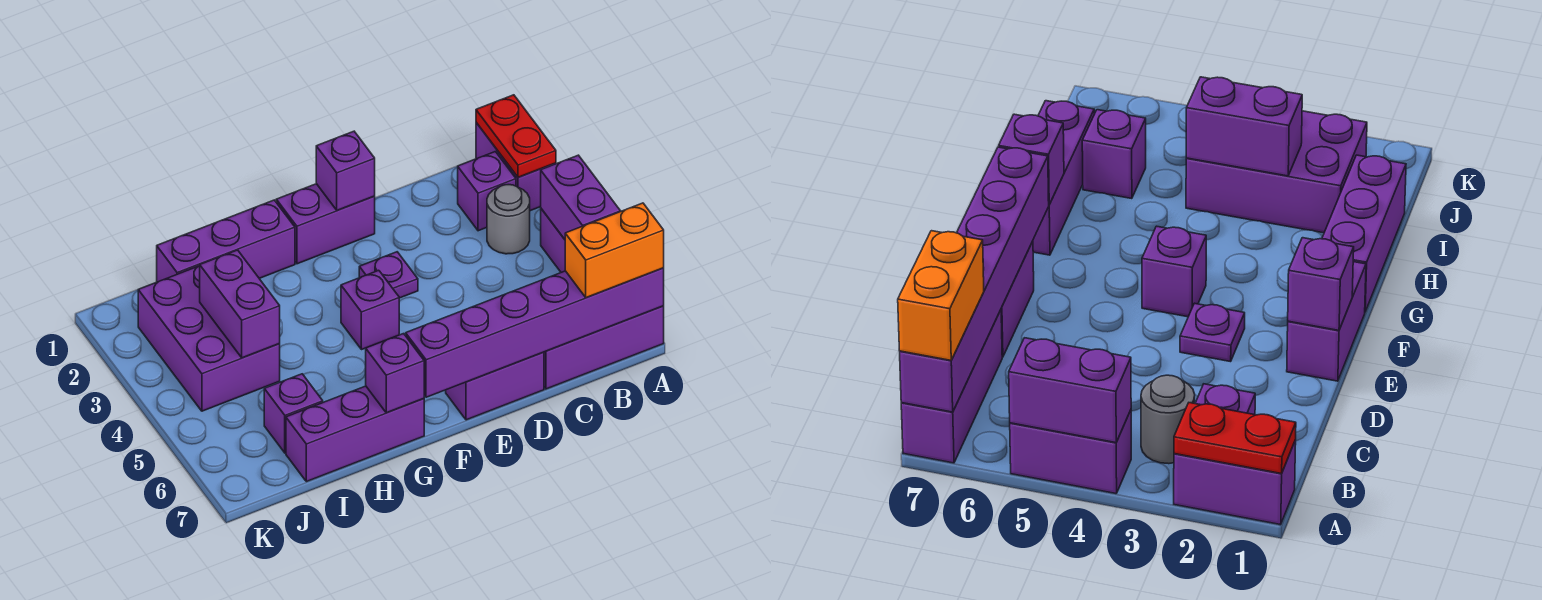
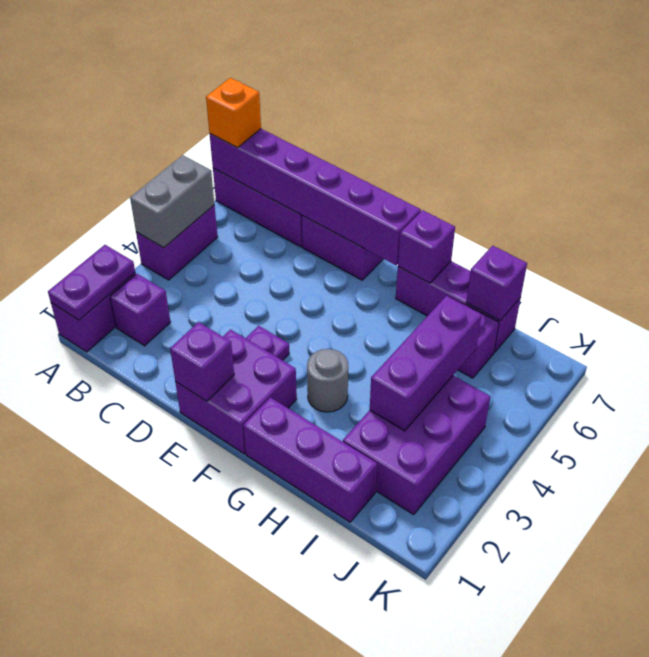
red 1x2 plate [476,95,556,177] -> purple 1x2 plate [48,245,135,320]
purple 1x2 brick [541,155,621,239] -> grey 1x2 brick [130,155,214,248]
orange 1x2 brick [565,203,664,298] -> orange 1x1 brick [206,78,261,148]
grey 1x1 round brick [487,185,530,254] -> grey 1x1 round brick moved to [307,349,348,412]
purple 1x2 brick [276,184,375,264] -> purple 2x2 brick [175,330,297,454]
purple 1x1 brick [341,270,399,350] -> purple 1x1 brick moved to [466,246,527,321]
purple 1x2 brick [200,250,280,358] -> purple 1x3 brick [370,296,482,431]

